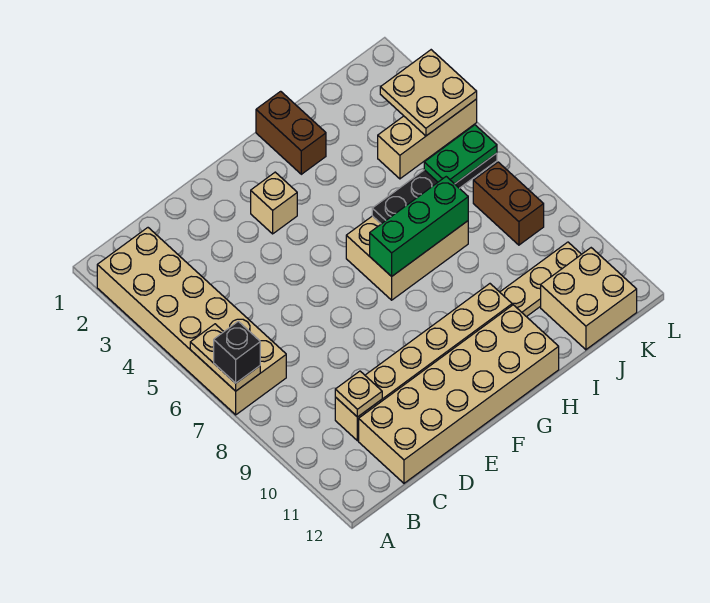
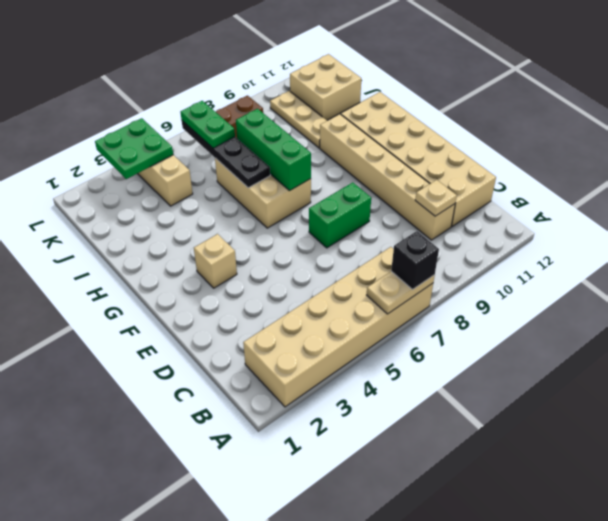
none -> green 1x2 brick [309,182,371,248]
brown 1x2 brick [256,91,326,174] -> none
tan 2x2 plate [380,50,477,136] -> green 2x2 plate [95,118,173,179]

